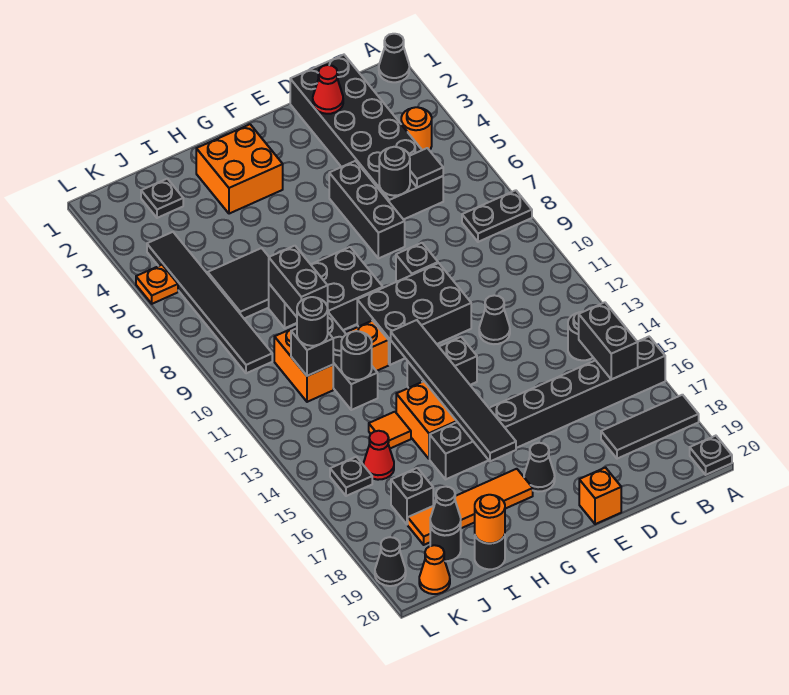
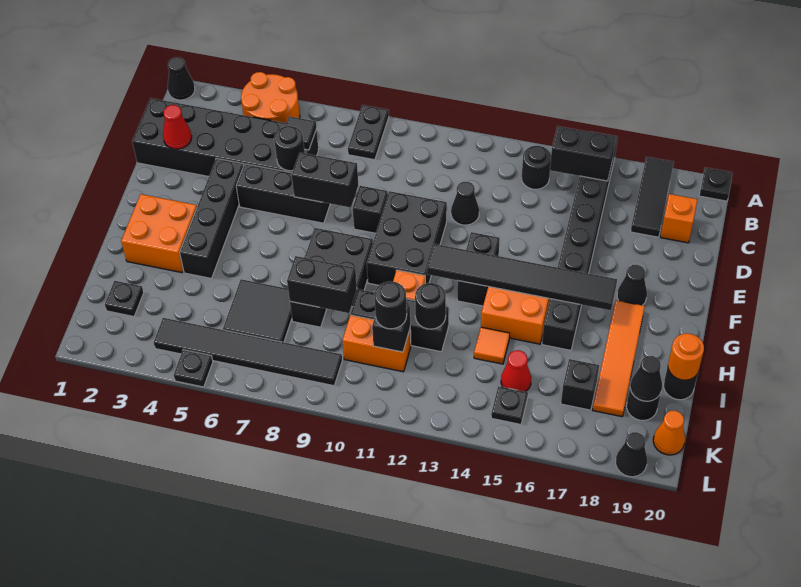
orange 1x1 round brick [401,107,432,150] -> orange 2x2 round brick [241,72,300,123]
none -> black 1x4 brick [180,158,244,278]
none -> black 1x2 brick [292,153,358,208]
orange 1x1 brick [579,468,621,524] -> orange 1x1 brick moved to [660,194,698,243]
orange 1x1 plate [136,265,178,304] -> black 1x1 plate [174,350,213,387]

